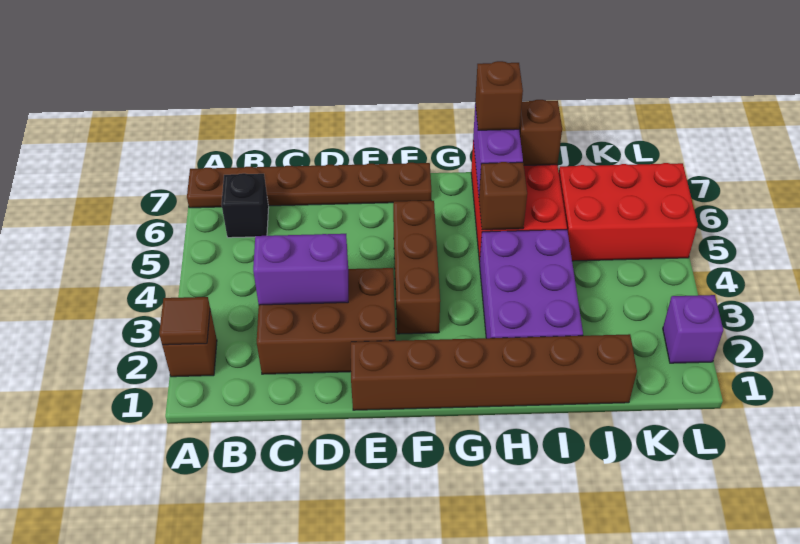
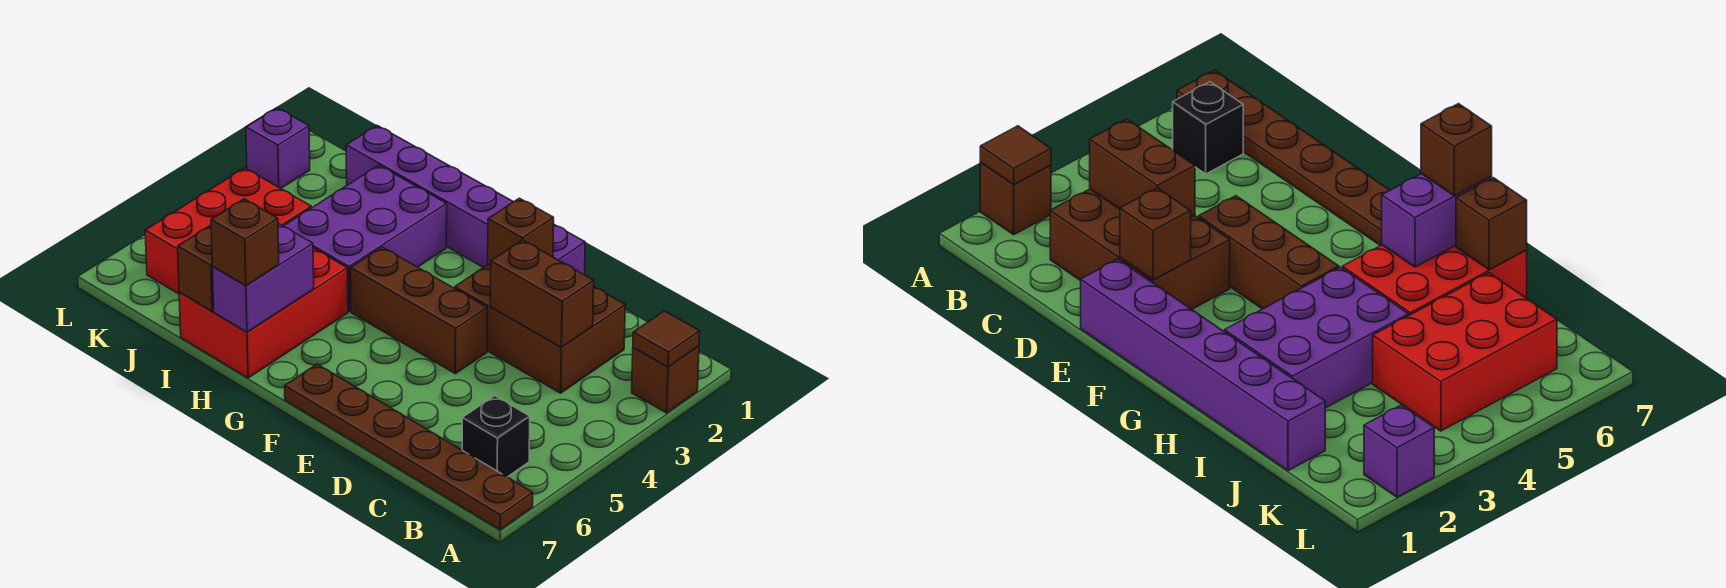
purple 1x2 brick [253,234,348,305] -> brown 1x2 brick [491,240,594,347]
brown 1x6 brick [351,334,637,410] -> purple 1x6 brick [346,126,585,275]
brown 1x3 brick [393,201,440,334] -> brown 1x3 brick turned to [351,247,487,374]
brown 1x1 brick [479,162,527,230] -> brown 1x1 brick moved to [488,198,554,266]
red 2x3 brick [559,163,698,261] -> red 2x3 brick turned to [145,168,311,294]

